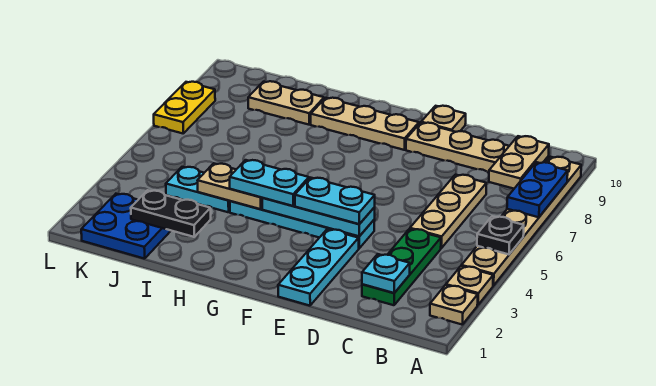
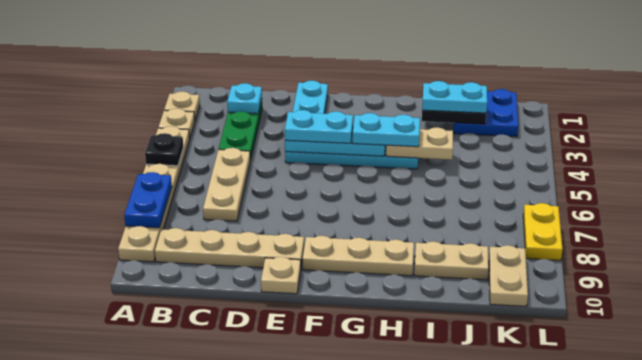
tan 1x2 plate [489,136,549,189] -> tan 1x2 plate moved to [489,245,528,306]
cyan 1x2 plate [166,167,230,212] -> cyan 1x2 plate moved to [422,81,487,113]

